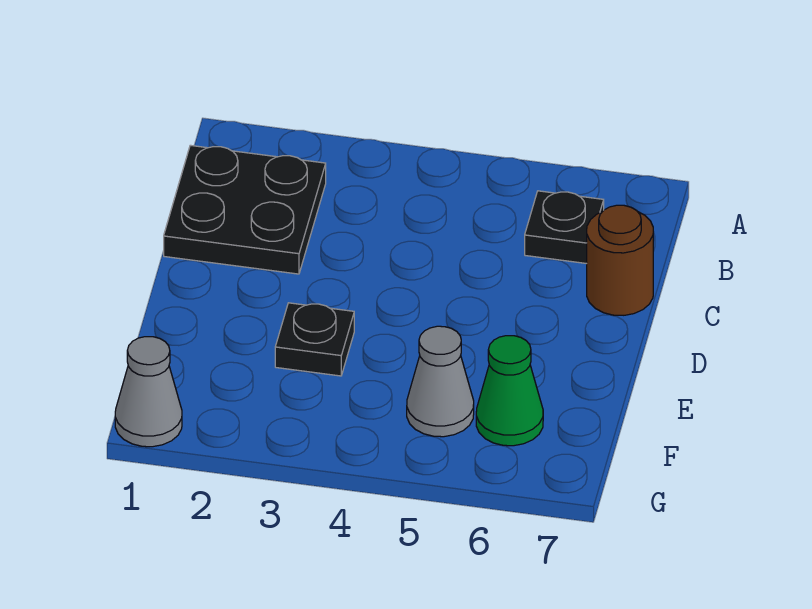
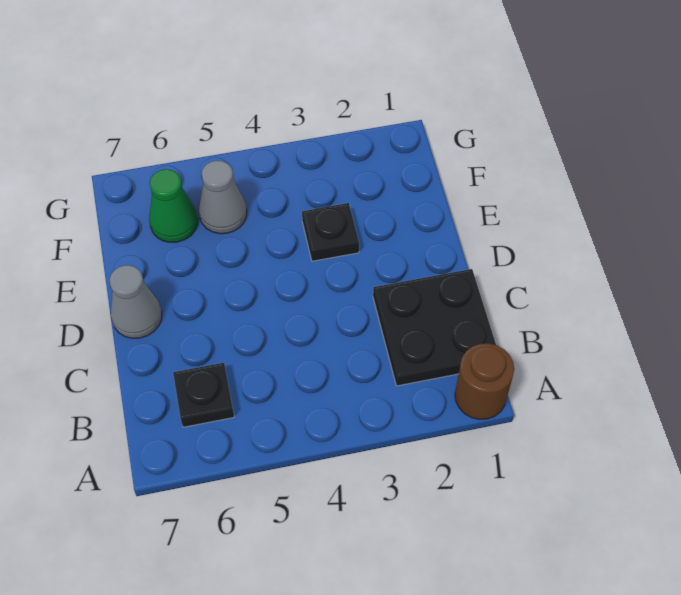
brown 1x1 round brick [587,205,653,315] -> brown 1x1 round brick moved to [455,343,514,419]
grey 1x1 cone [115,337,182,447] -> grey 1x1 cone moved to [109,265,162,338]

